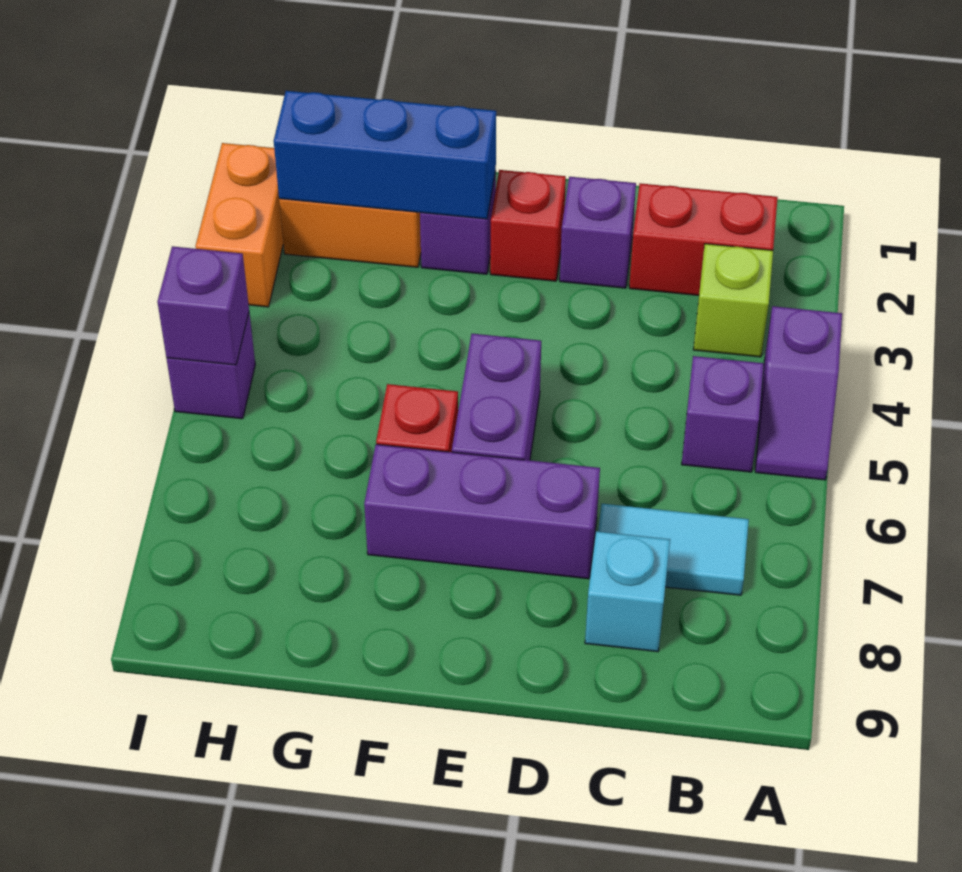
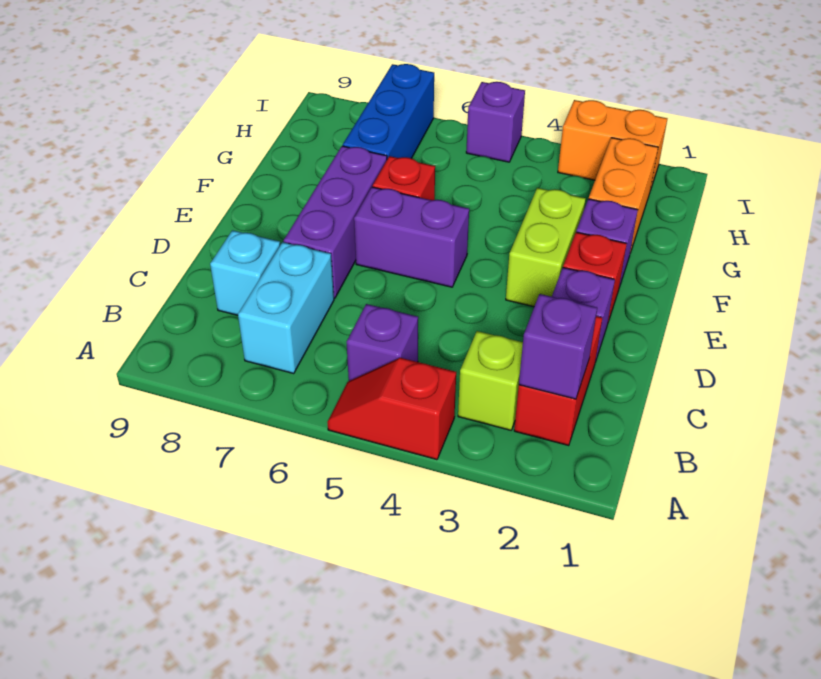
purple 1x2 slope [755,306,842,480] -> red 1x2 slope [327,358,456,460]
cyan 1x2 tile [598,504,749,595] -> cyan 1x2 brick [238,242,334,373]
none -> lime 1x2 brick [506,188,586,307]
blue 1x3 brick [274,91,496,219] -> blue 1x3 brick moved to [343,64,434,159]
purple 1x1 brick [157,246,249,365] -> purple 1x1 brick moved to [519,294,597,399]

